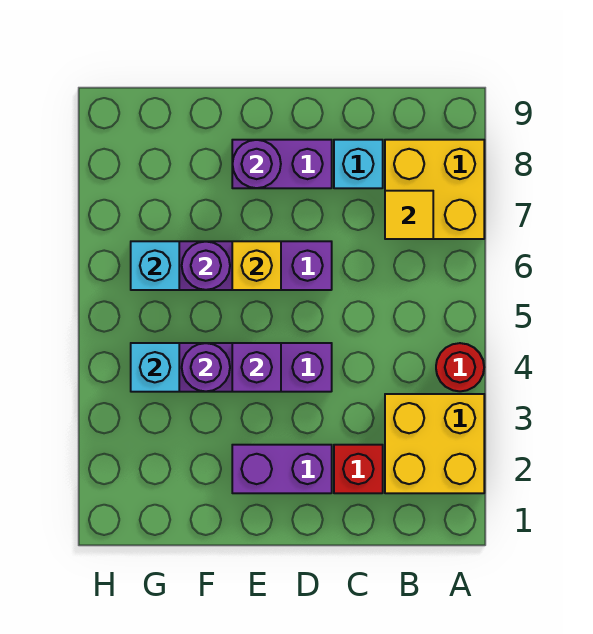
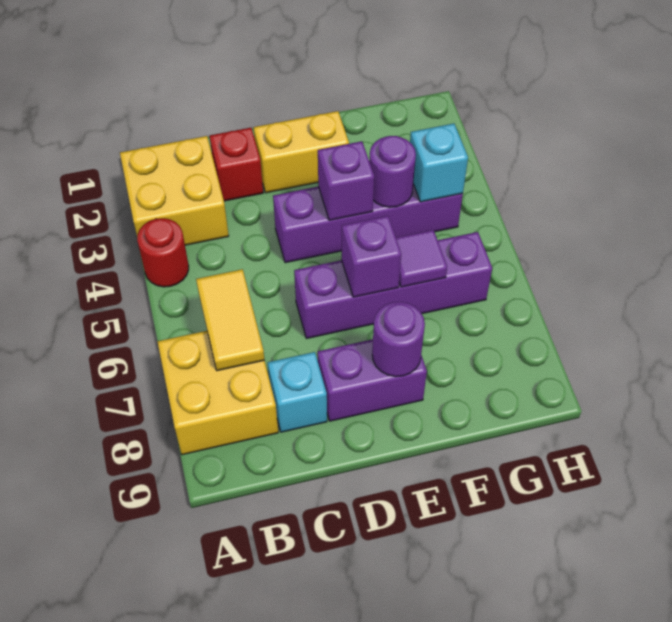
yellow 1x1 tile [385,191,433,239] -> yellow 1x2 tile [196,269,264,371]
purple 1x2 brick [232,445,332,493] -> yellow 1x2 brick [254,111,349,193]
yellow 1x1 brick [232,241,281,290] -> purple 1x1 brick [341,216,401,297]
purple 1x1 round brick [182,241,230,290] -> purple 1x1 tile [396,230,447,287]
cyan 1x1 brick [131,241,179,290] -> none

